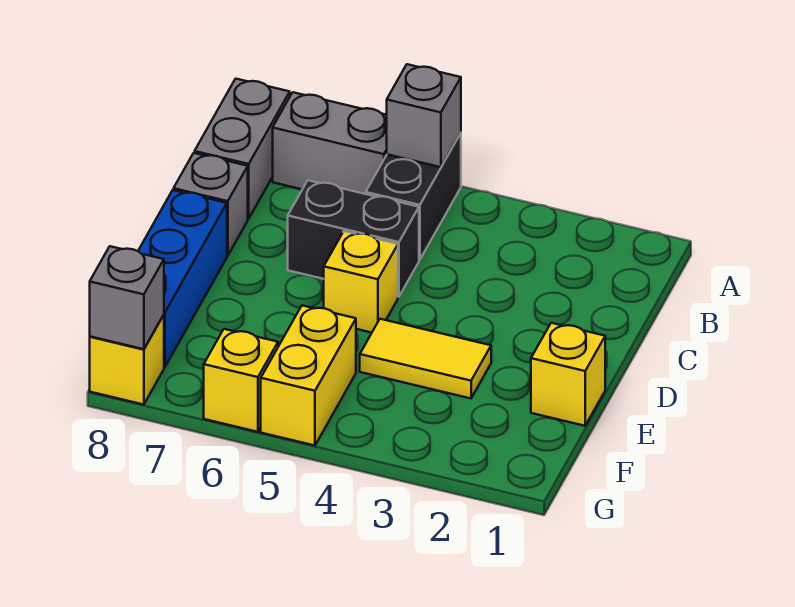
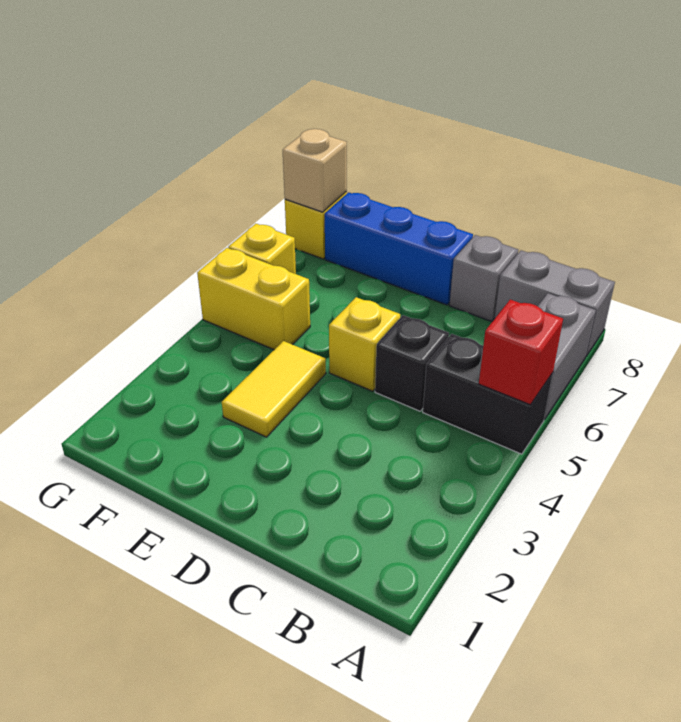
grey 1x1 brick [387,64,461,167] -> red 1x1 brick [479,300,563,405]
black 1x2 brick [288,180,419,297] -> black 1x1 brick [375,315,449,411]
yellow 1x1 brick [531,323,605,426] -> none
grey 1x1 brick [90,246,164,349] -> tan 1x1 brick [283,129,347,212]

